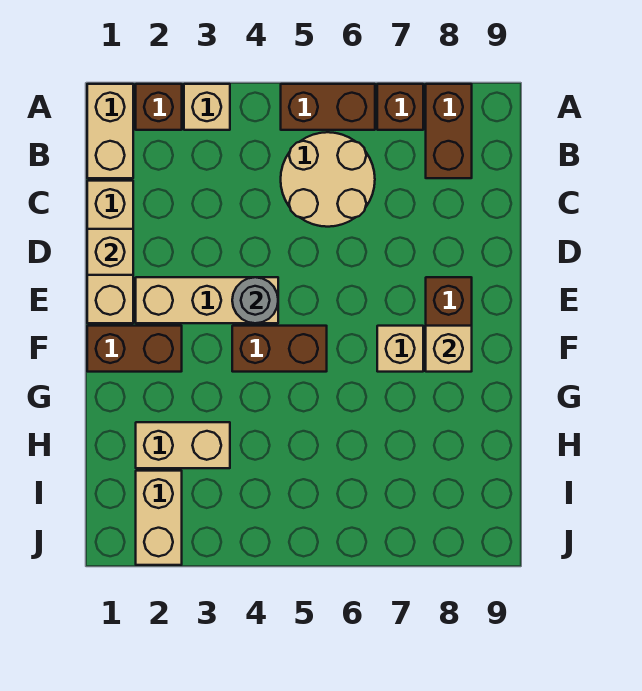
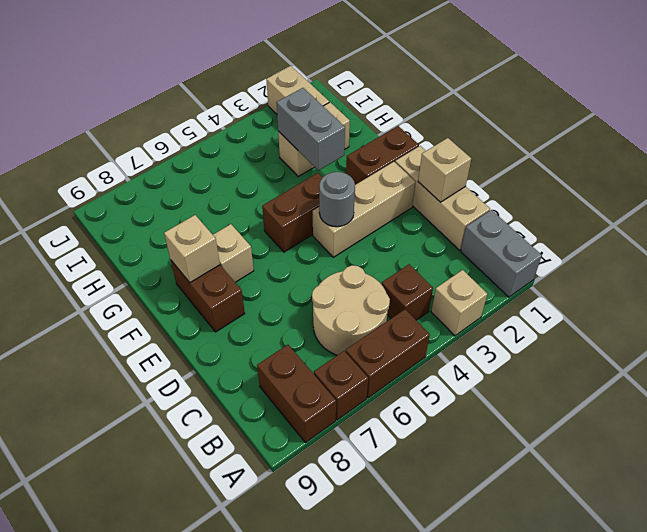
tan 1x2 brick [87,84,133,178] -> grey 1x2 brick [461,210,542,297]
brown 1x1 brick [136,84,182,130] -> brown 1x1 brick moved to [382,264,433,320]
none -> grey 1x2 brick [276,88,345,170]

